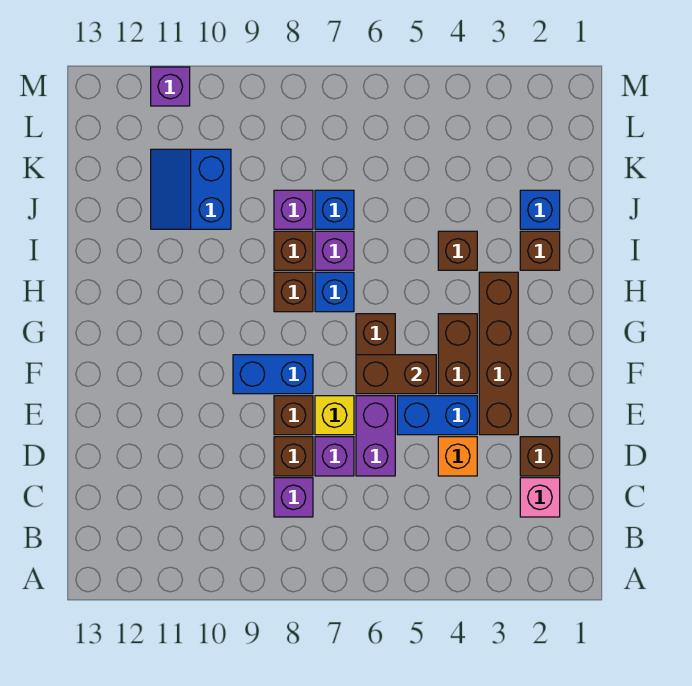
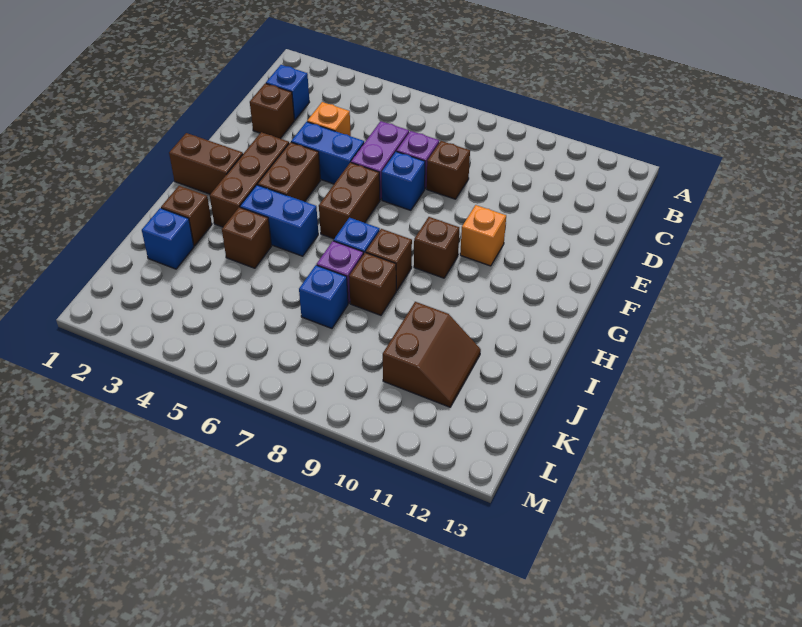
pink 1x1 brick [520,478,560,517] -> blue 1x1 brick [266,65,309,120]
purple 1x1 brick [274,478,313,517] -> none
brown 1x4 brick [479,272,518,435] -> brown 1x3 brick [210,132,289,227]
yellow 1x1 brick [315,396,354,435] -> blue 1x1 brick [382,152,425,210]
brown 1x1 brick [274,396,313,435] -> brown 1x1 brick moved to [414,217,459,278]
brown 1x2 brick [356,355,436,394] -> brown 1x2 brick moved to [169,133,243,194]
blue 1x2 brick [233,355,313,394] -> blue 1x2 brick moved to [240,185,318,256]
none -> orange 1x1 brick [460,205,506,266]
purple 1x1 brick [274,190,313,229] -> none
blue 2x2 slope [151,149,231,229] -> brown 2x2 slope [383,302,481,407]
purple 1x1 brick [151,67,190,106] -> none

